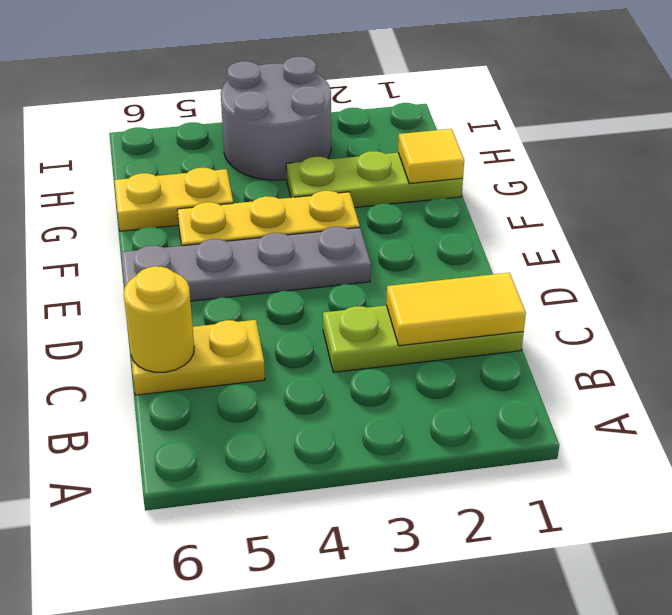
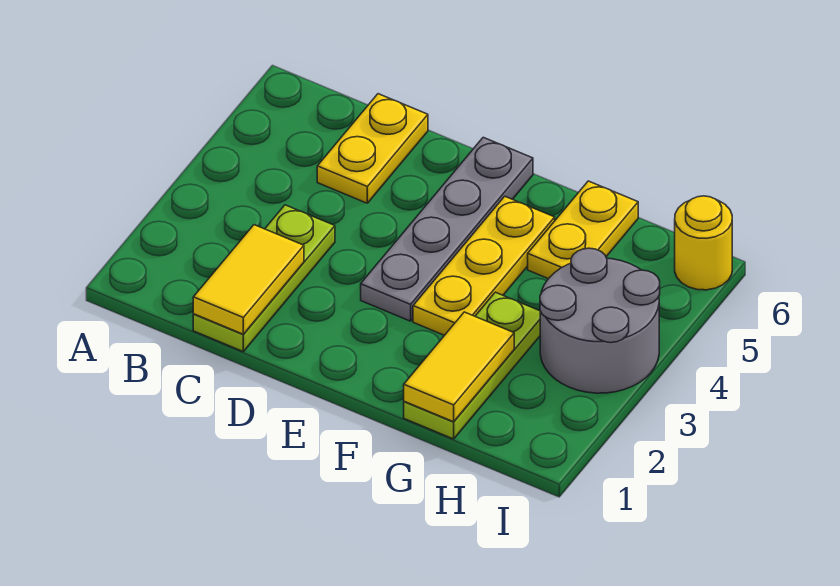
yellow 1x1 round brick [124,266,194,372] -> yellow 1x1 round brick moved to [675,196,732,290]
yellow 1x1 tile [398,129,464,184] -> yellow 1x2 tile [404,312,514,422]

